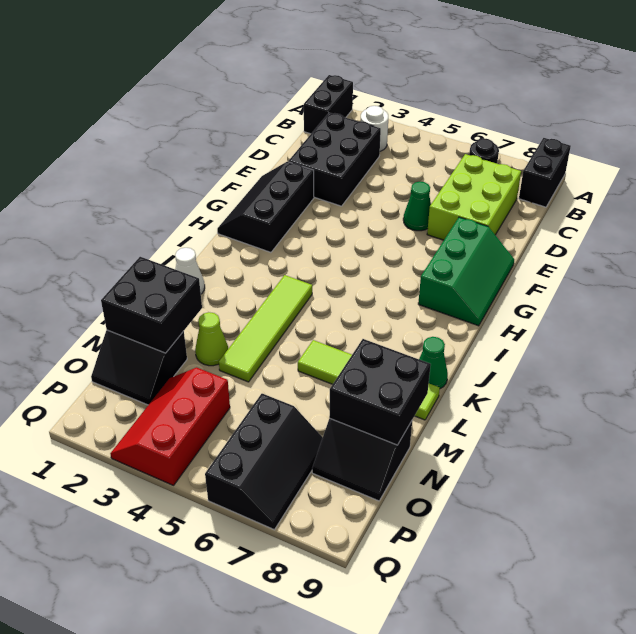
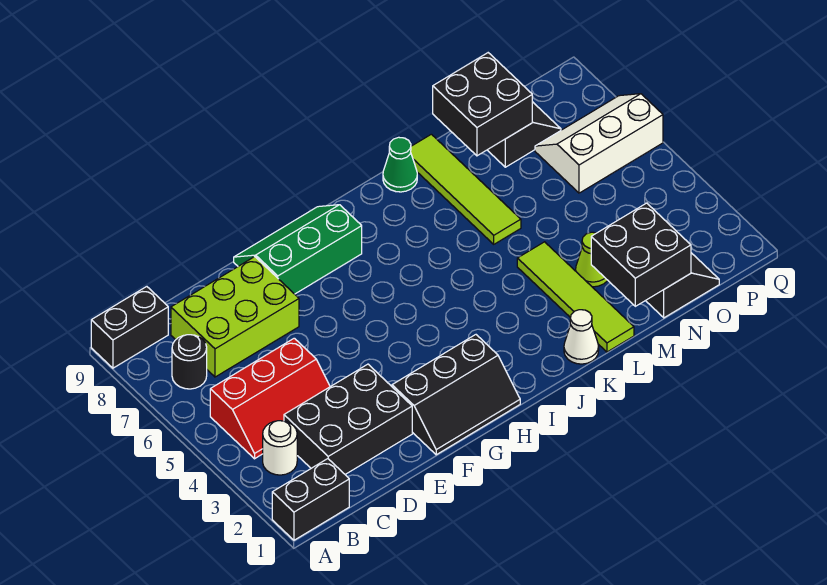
green 1x1 cone [403,182,431,231] -> none
lime 1x4 tile [219,275,312,382] -> lime 1x4 tile turned to [517,242,634,352]
red 2x3 slope [110,368,230,485] -> red 2x3 slope moved to [210,338,330,459]
black 2x3 slope [205,394,323,530] -> white 2x3 slope [535,94,663,193]

